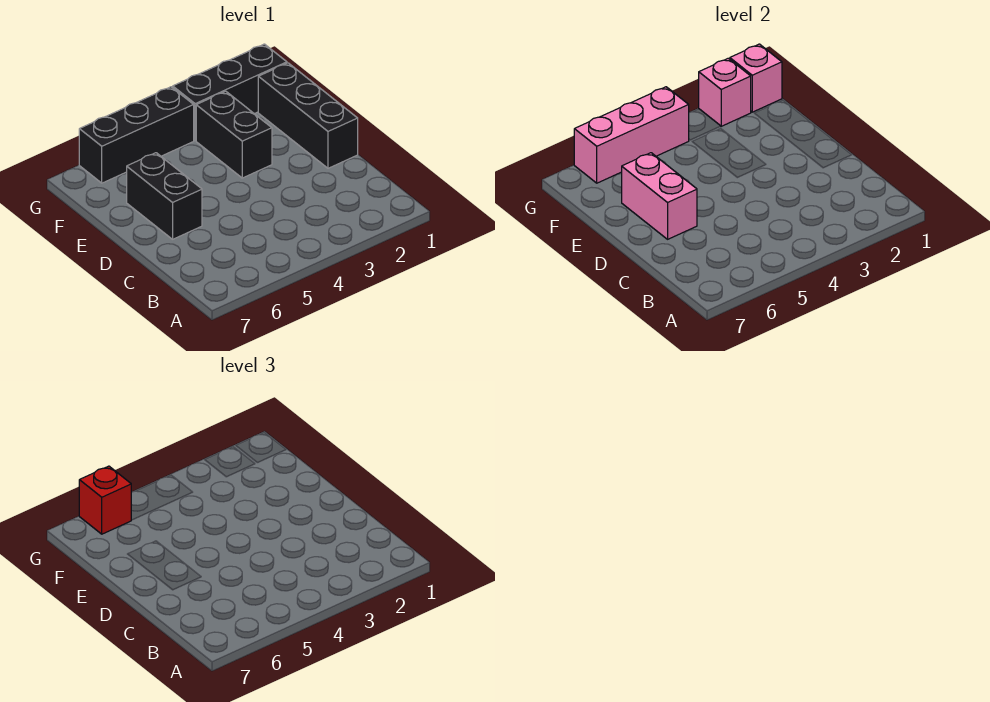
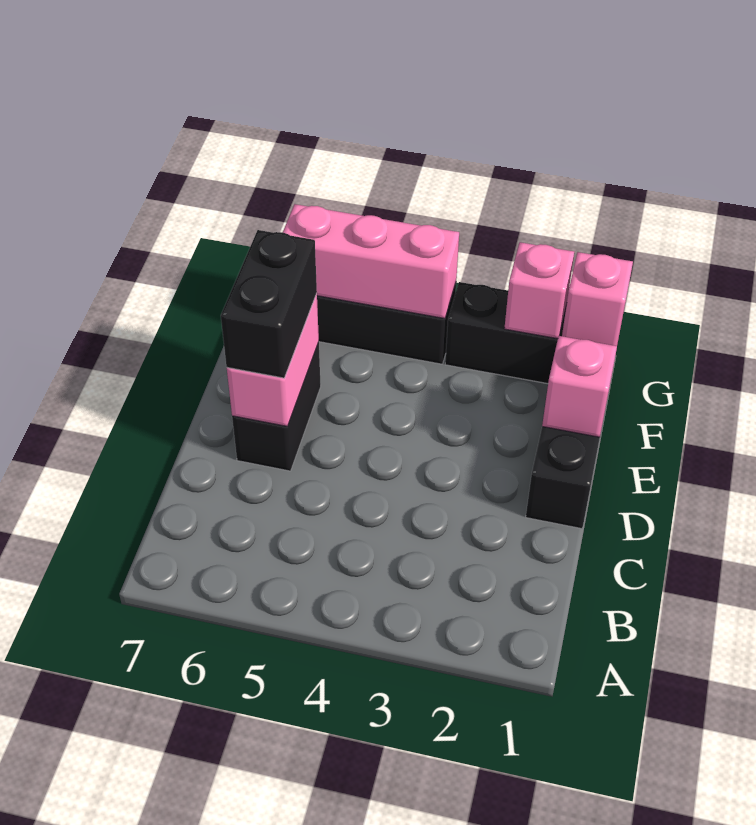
none -> pink 1x1 brick [542,336,617,437]
black 1x2 brick [196,91,272,178] -> black 1x2 brick moved to [221,230,317,378]
red 1x1 brick [79,466,131,534] -> none

